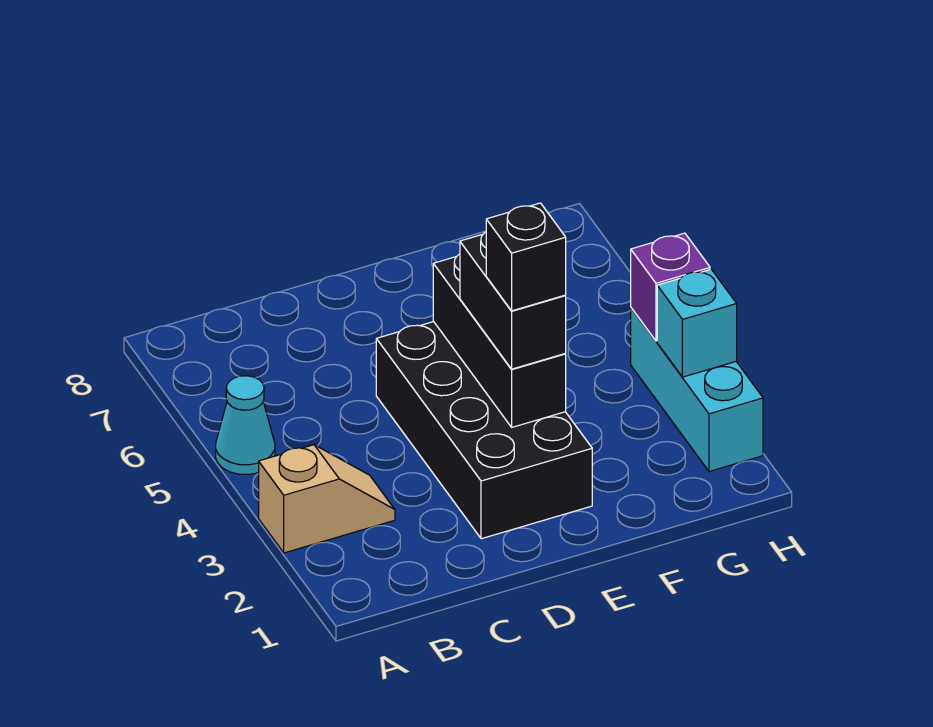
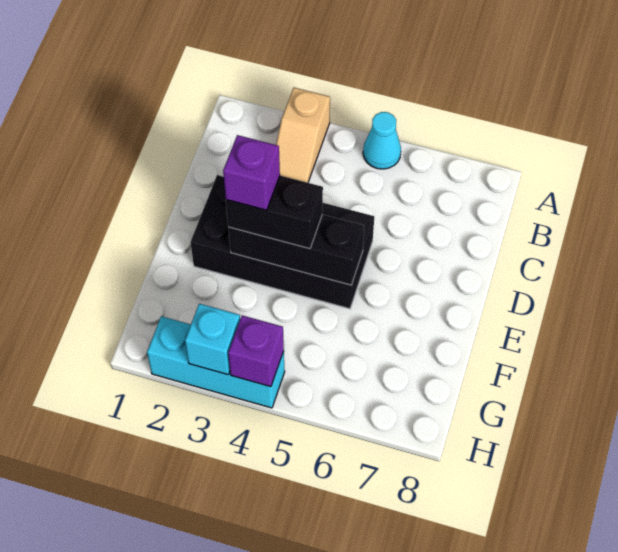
black 1x1 brick [486,203,566,311] -> purple 1x1 brick [223,135,280,210]

